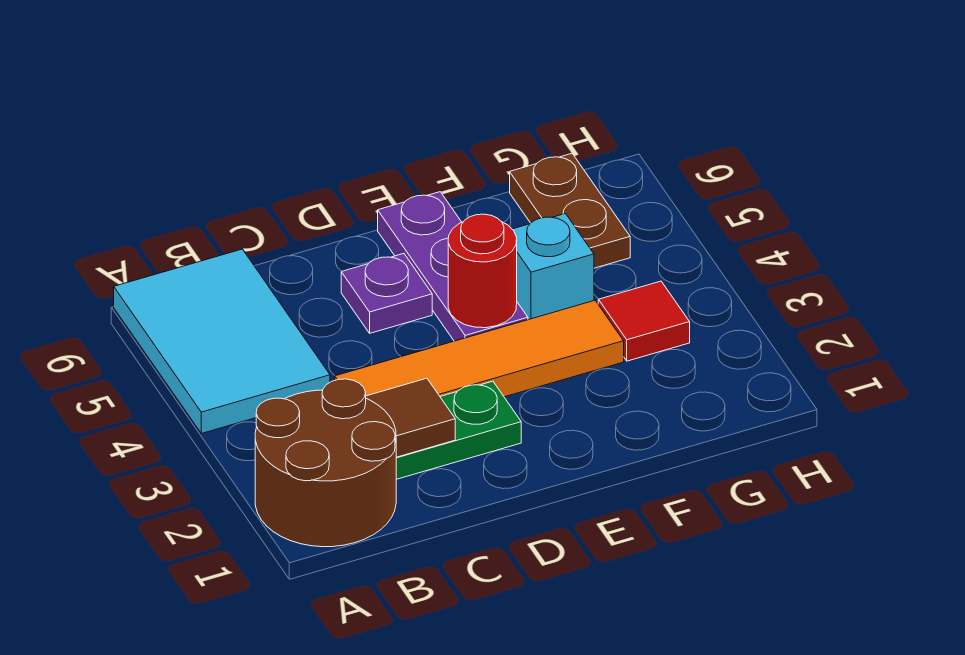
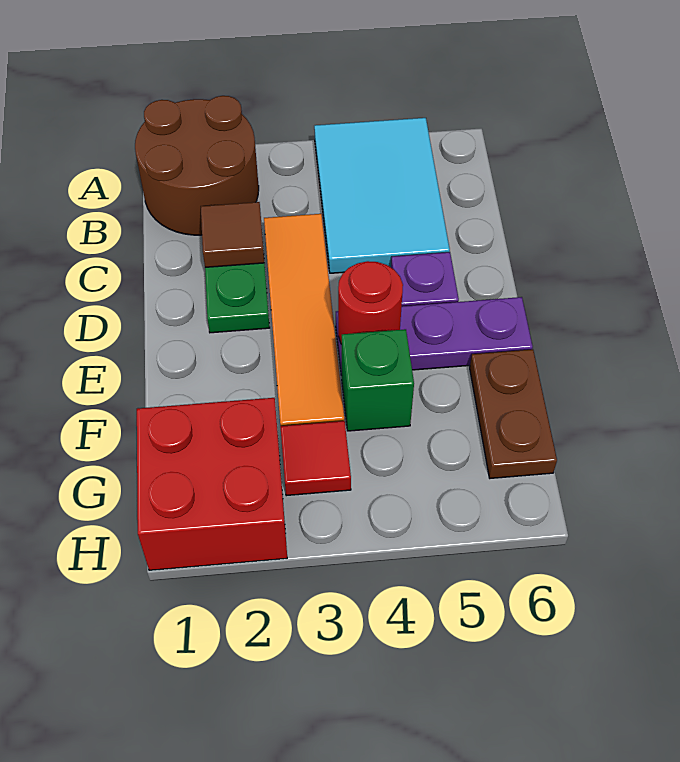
cyan 2x3 tile [114,249,330,433] -> cyan 2x3 tile turned to [314,118,450,273]
cyan 1x1 brick [512,214,594,320] -> green 1x1 brick [341,329,414,431]
none -> red 2x2 brick [137,398,287,570]
brown 1x2 plate [510,154,630,268] -> brown 1x2 plate turned to [470,349,557,478]

